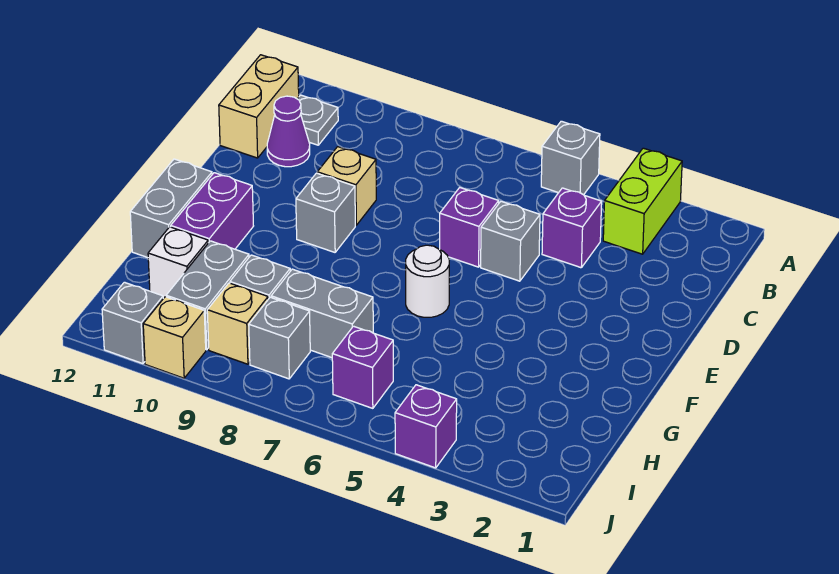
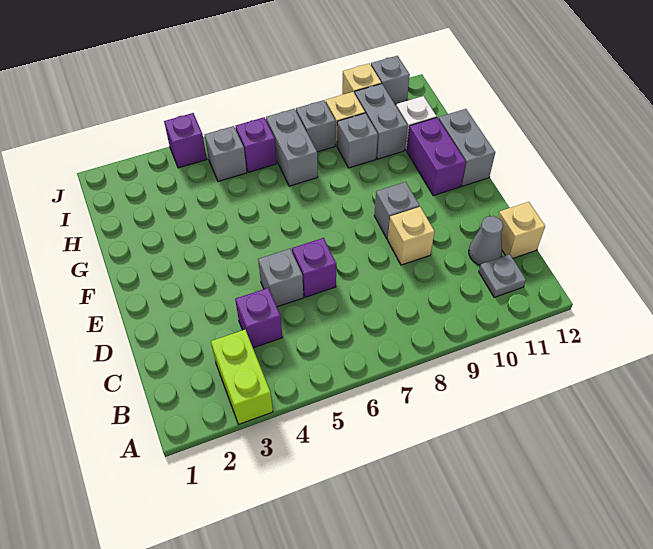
grey 1x1 brick [541,121,600,195] -> grey 1x1 brick moved to [205,126,247,181]
tan 1x2 brick [219,55,299,158] -> tan 1x1 brick [498,202,545,258]
purple 1x1 cone [267,96,310,167] -> grey 1x1 cone [469,216,503,265]
white 1x1 round brick [406,245,449,317] -> none
grey 1x2 brick [271,269,373,358] -> grey 1x2 brick turned to [266,109,318,186]

